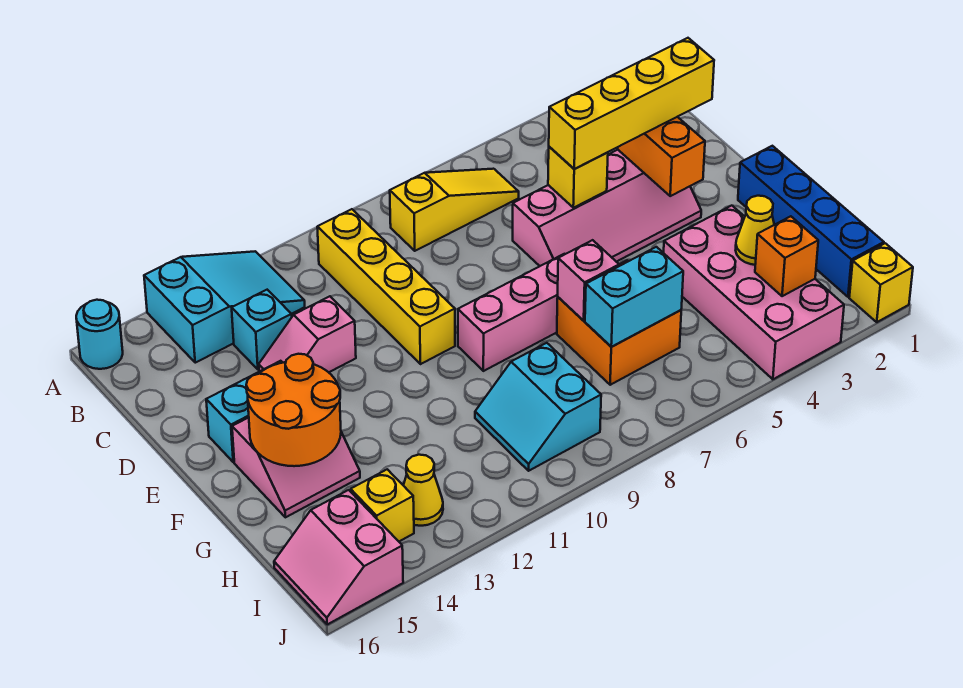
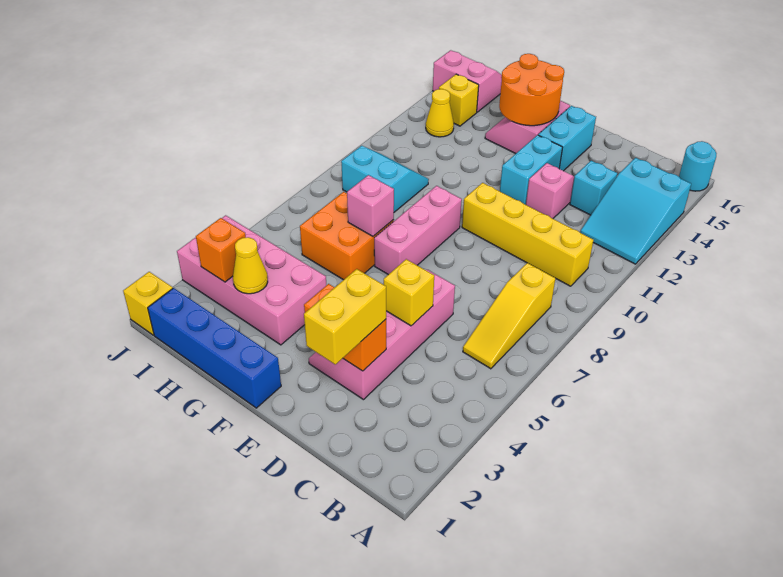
yellow 1x4 brick [549,38,714,169] -> yellow 1x2 brick [304,269,386,364]
cyan 1x2 brick [585,247,683,347] -> cyan 1x2 brick moved to [500,135,563,205]

